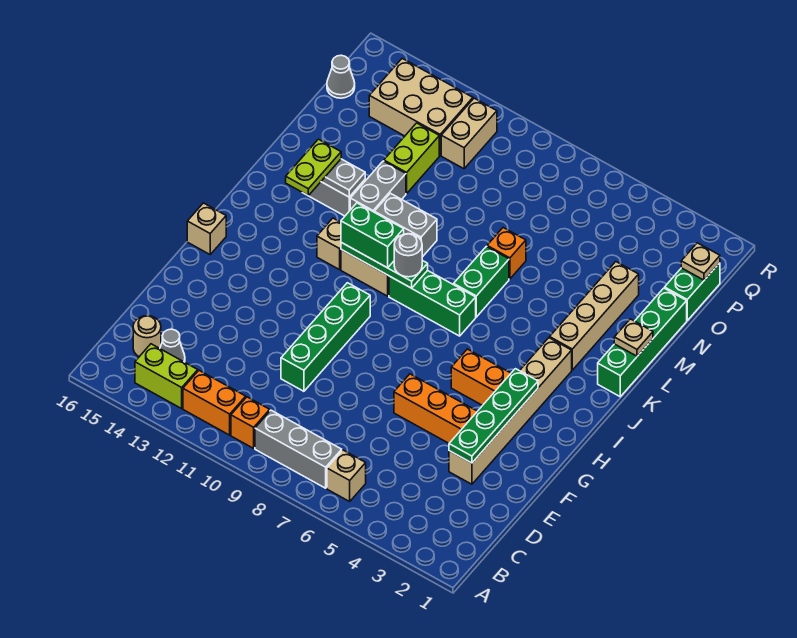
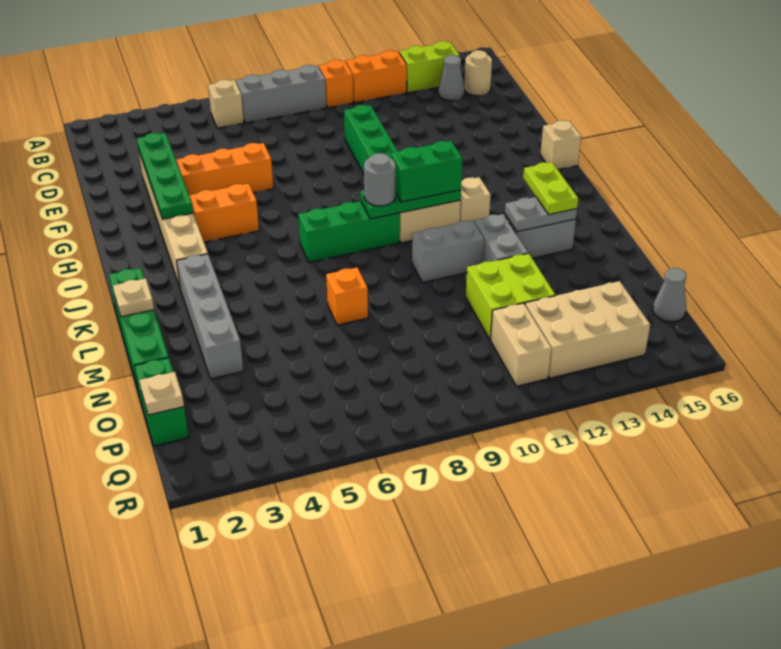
tan 1x4 brick [550,262,639,370] -> grey 1x4 brick [176,254,243,379]
green 1x2 brick [454,246,509,317] -> none
lime 1x2 brick [384,123,439,193] -> lime 2x2 brick [466,253,555,340]

